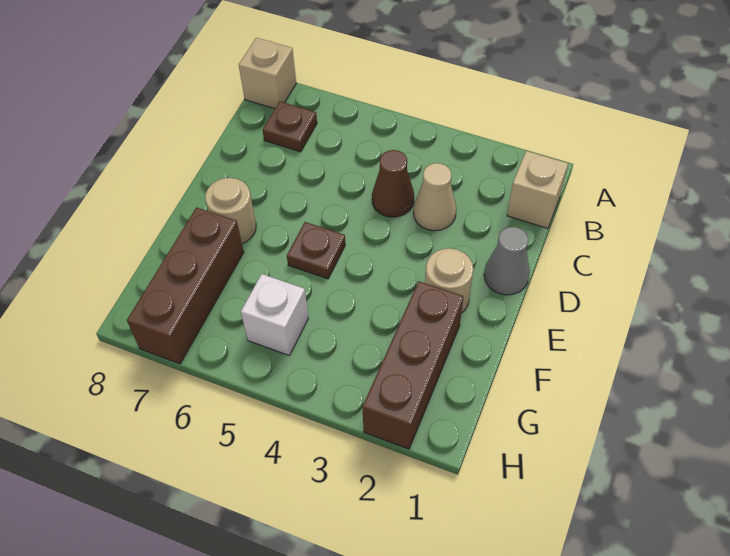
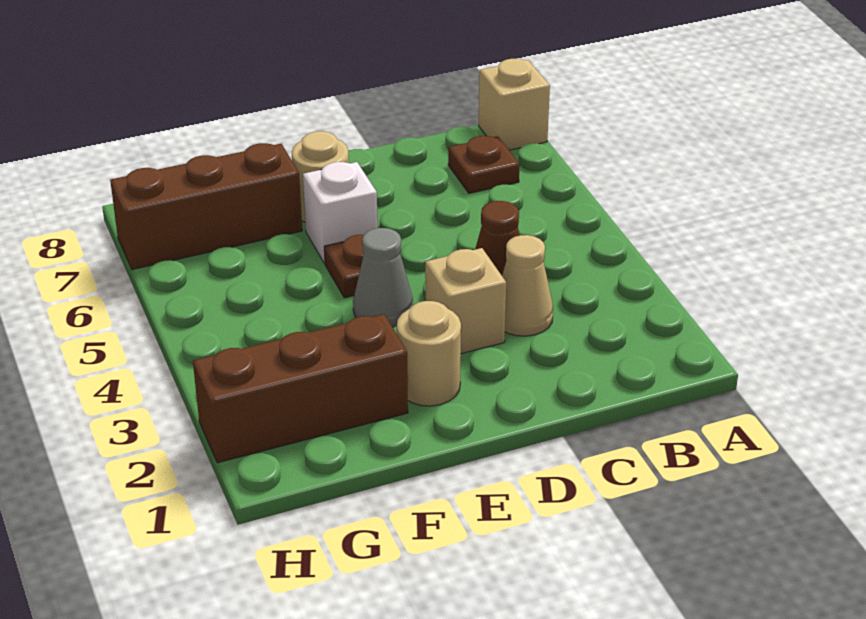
tan 1x1 brick [507,151,568,228] -> tan 1x1 brick moved to [425,248,506,354]
grey 1x1 cone [484,227,530,295] -> grey 1x1 cone moved to [353,228,413,327]
white 1x1 brick [241,274,308,356] -> white 1x1 brick moved to [303,162,378,263]

